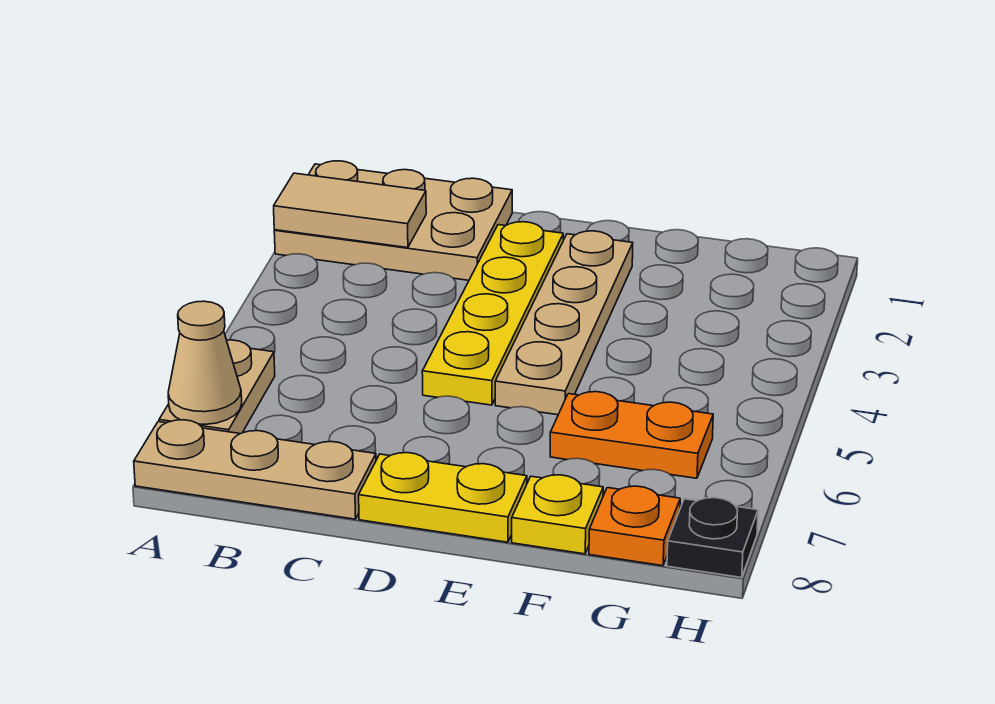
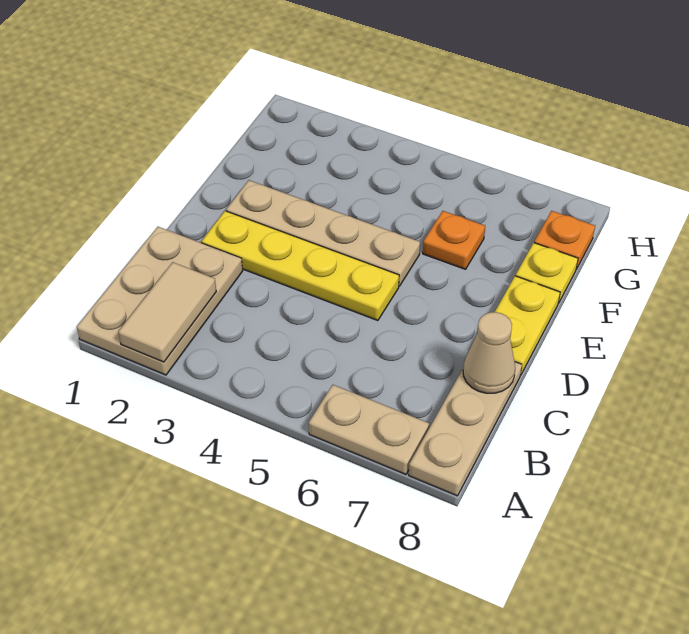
tan 1x1 cone [168,301,242,424] -> tan 1x1 cone moved to [463,312,515,393]
orange 1x2 plate [550,392,713,478] -> orange 1x1 plate [423,211,485,269]
black 1x1 plate [667,498,758,578] -> none

